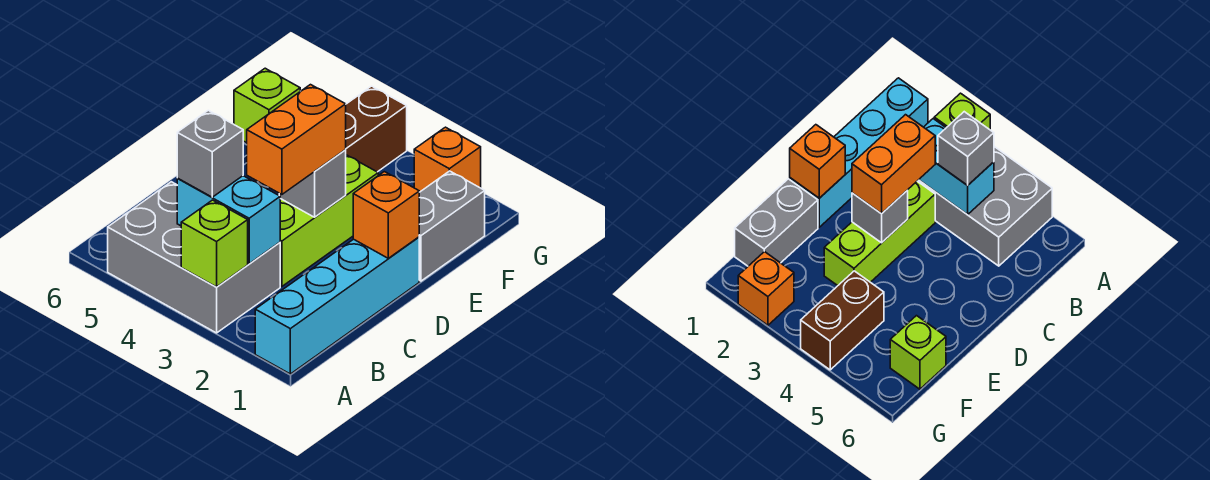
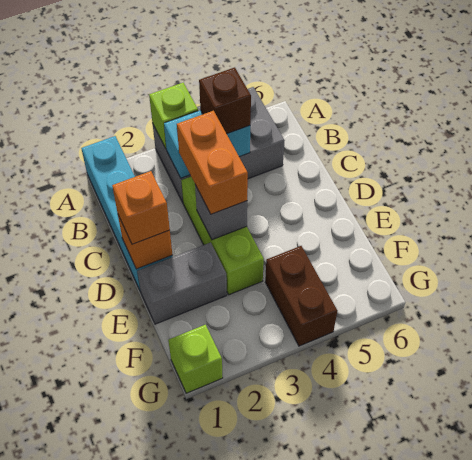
grey 1x1 brick [177,110,243,197] -> brown 1x1 brick [199,67,251,134]
grey 1x2 brick [419,171,485,281] -> grey 1x2 brick turned to [137,242,227,324]
lime 1x1 brick [234,68,300,143] -> lime 1x1 brick moved to [168,325,223,393]
orange 1x1 brick [414,127,481,192] -> orange 1x1 brick moved to [112,171,170,244]

